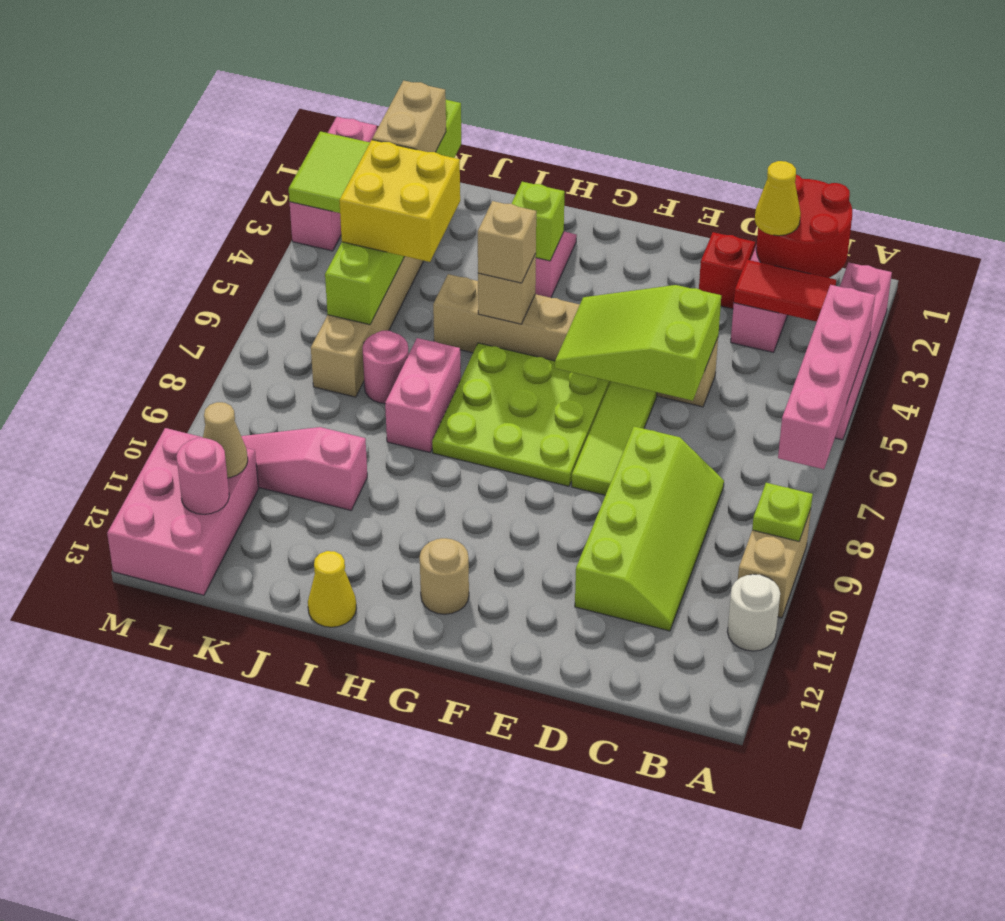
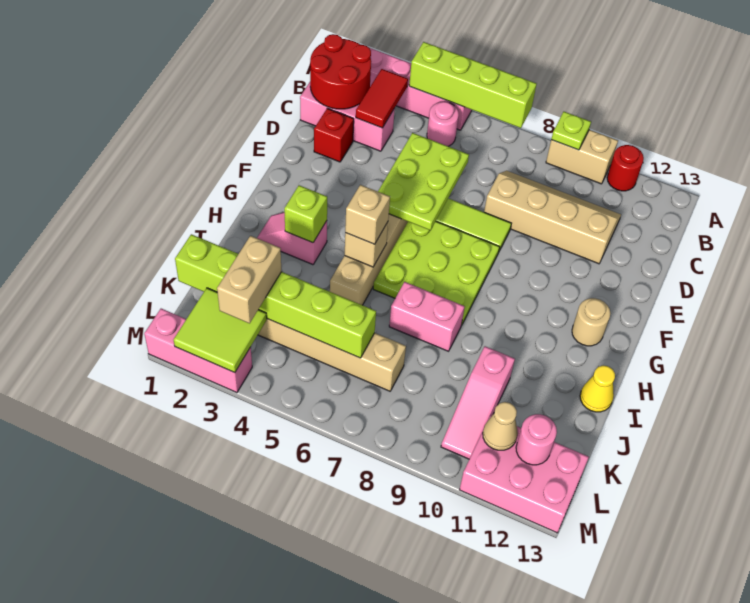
pink 1x4 brick [778,285,875,469] -> lime 1x4 brick [409,42,537,128]
white 1x1 round brick [727,574,780,651] -> red 1x1 round brick [607,145,644,191]
yellow 1x1 cone [755,161,801,236] -> none
lime 2x4 slope [575,426,724,631] -> tan 2x4 slope [484,171,621,264]
lime 2x3 slope [555,285,721,401] -> lime 2x3 plate [378,133,469,230]
yellow 2x2 brick [339,140,460,262] -> none
pink 1x1 round brick [363,331,409,404] -> pink 1x1 round brick moved to [427,102,459,146]
tan 1x2 brick [372,81,446,152] -> tan 1x2 brick turned to [217,236,281,323]

